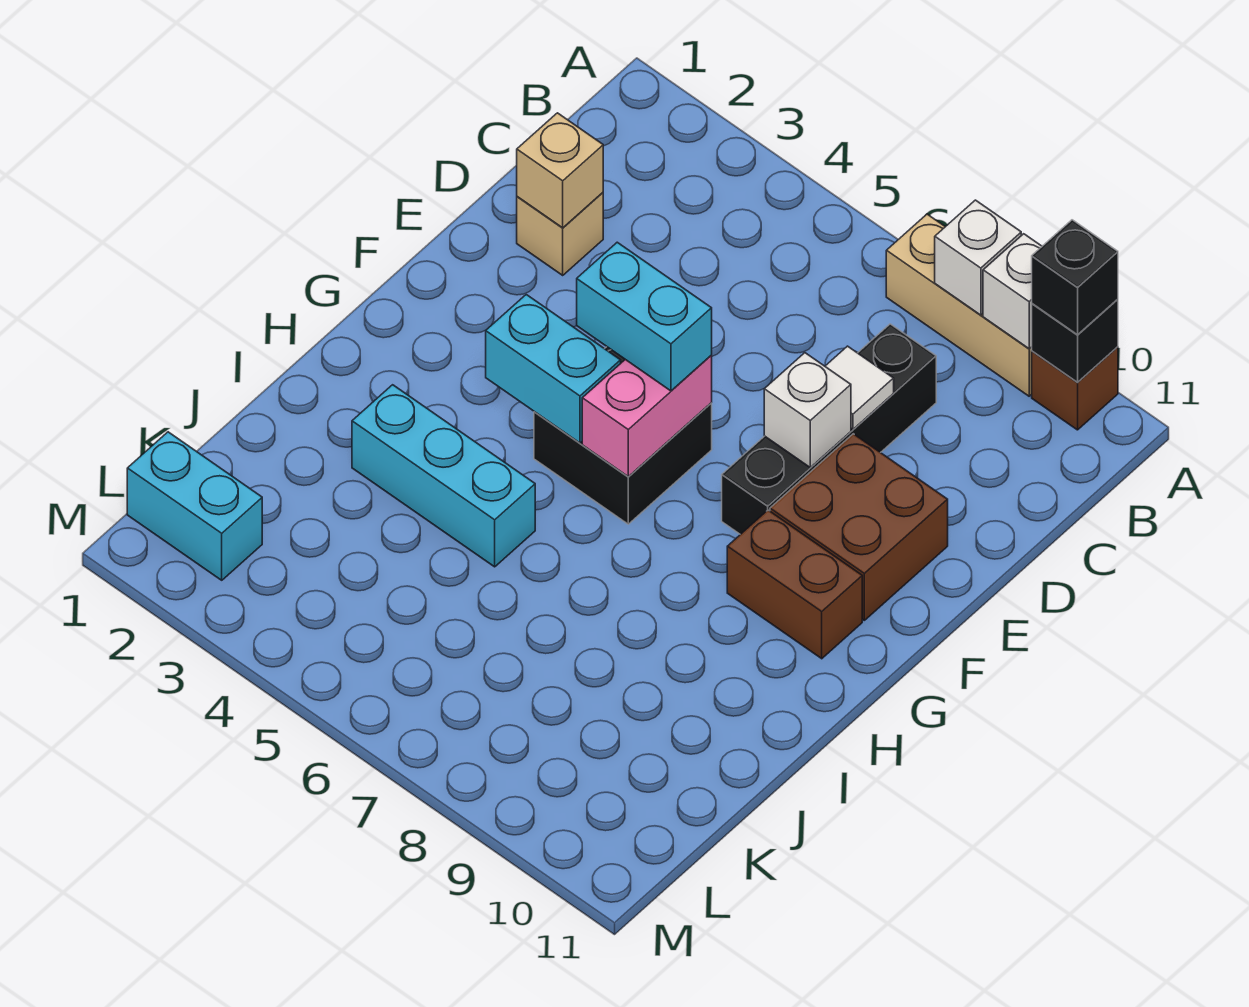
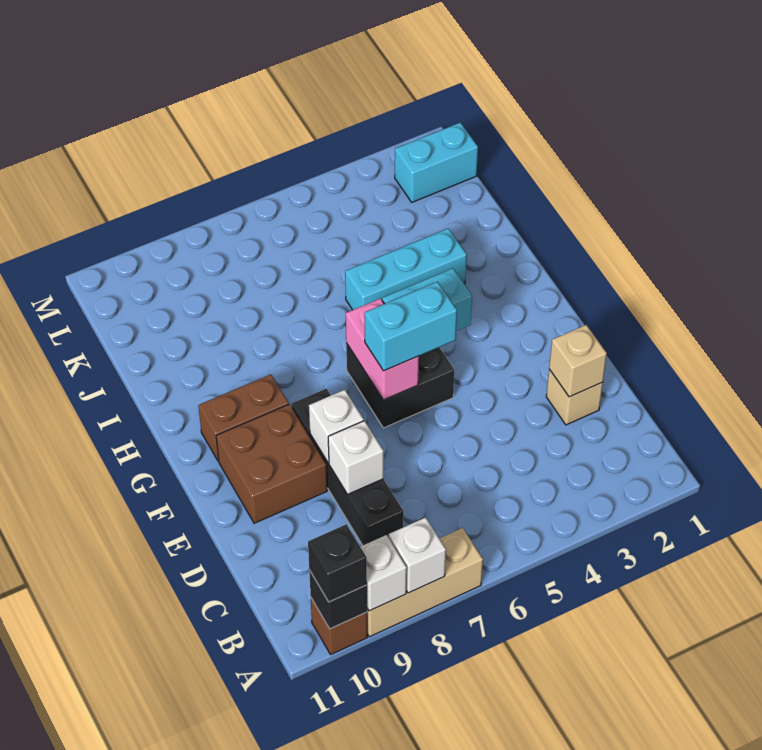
white 1x1 tile [825,346,894,429] -> white 1x1 brick [328,421,384,494]

